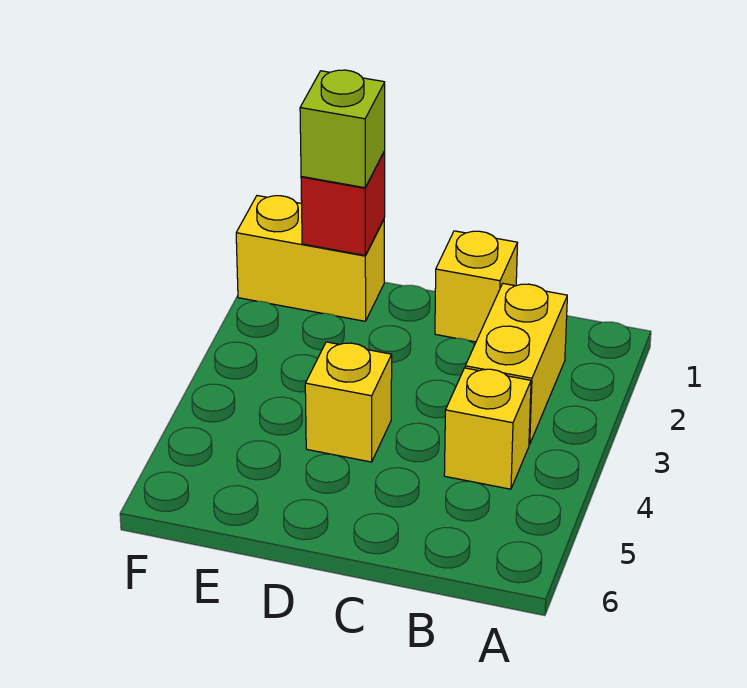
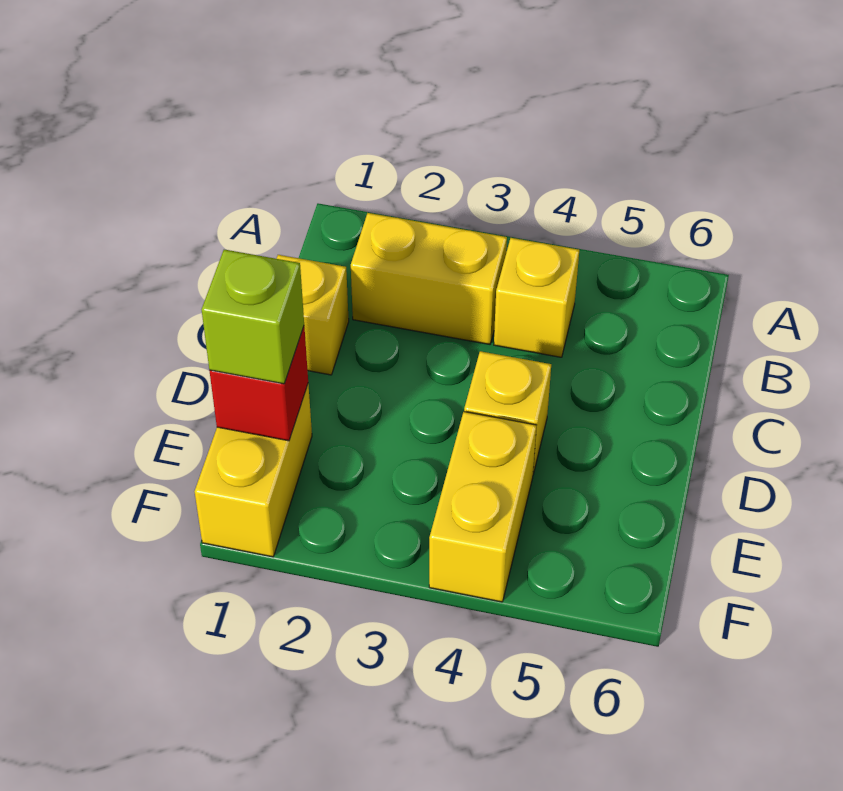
none -> yellow 1x2 brick [429,412,536,602]

